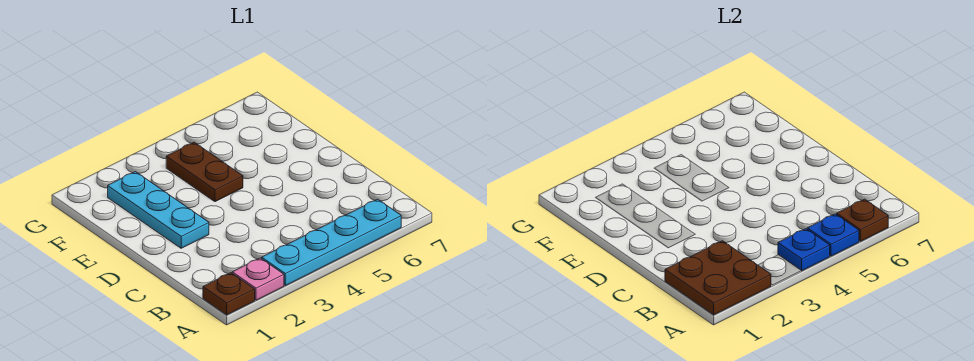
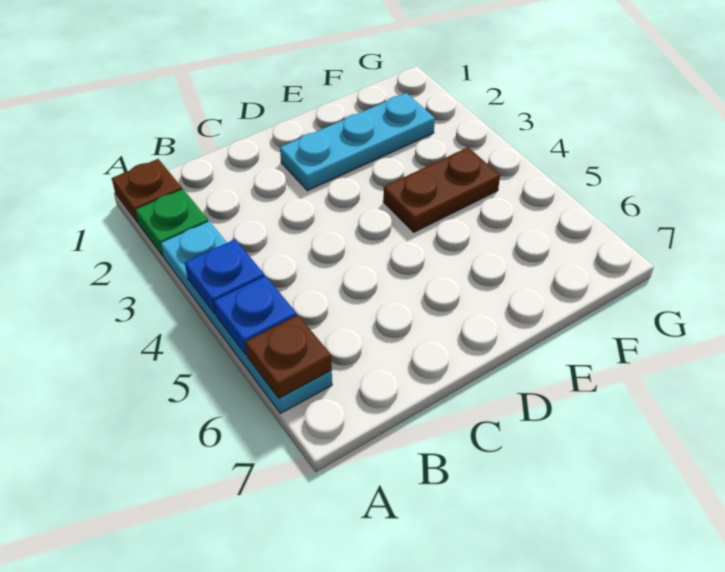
brown 2x2 plate [665,241,771,315] -> none
pink 1x1 plate [232,258,284,300] -> green 1x1 plate [136,189,208,256]

